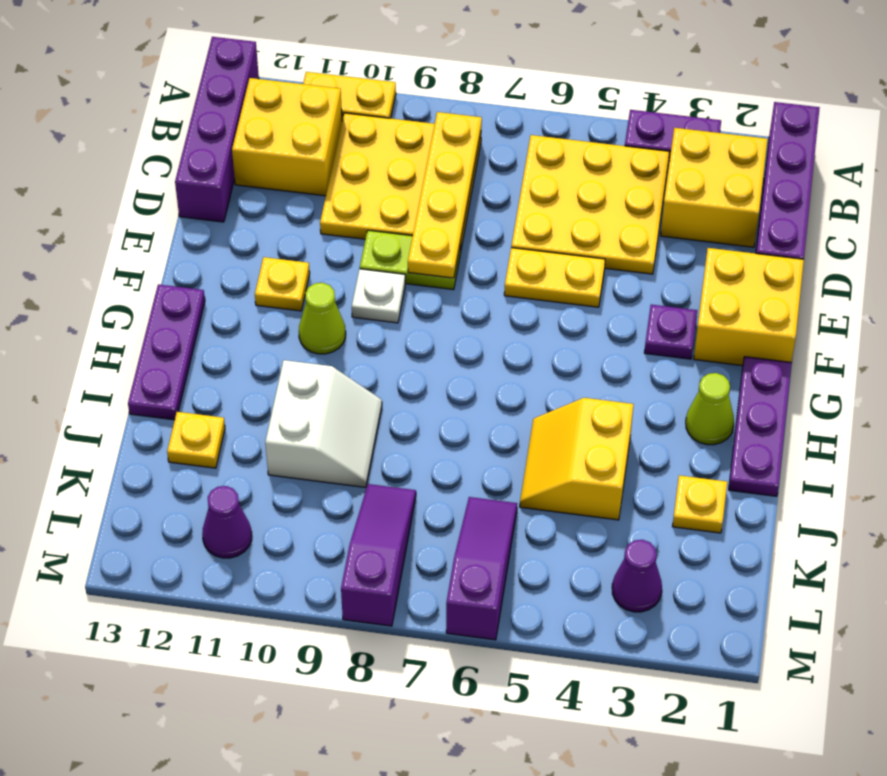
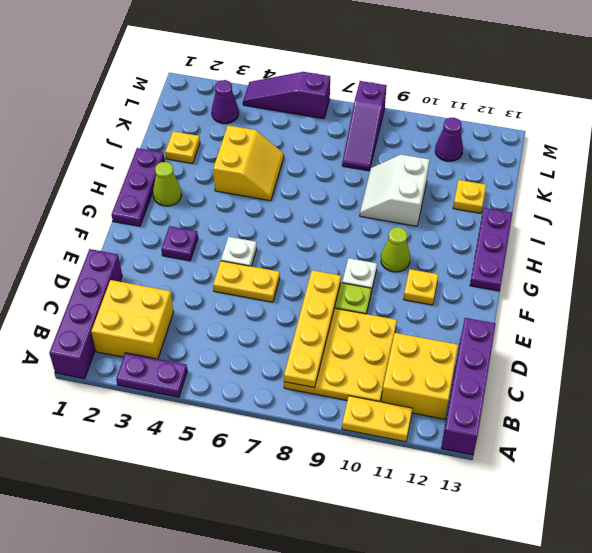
yellow 3x3 plate [511,135,669,274] -> none
yellow 2x2 brick [694,248,804,366] -> none
none -> white 1x1 plate [221,237,257,266]
purple 1x3 slope [446,497,517,640] -> purple 1x3 slope turned to [243,72,330,119]

